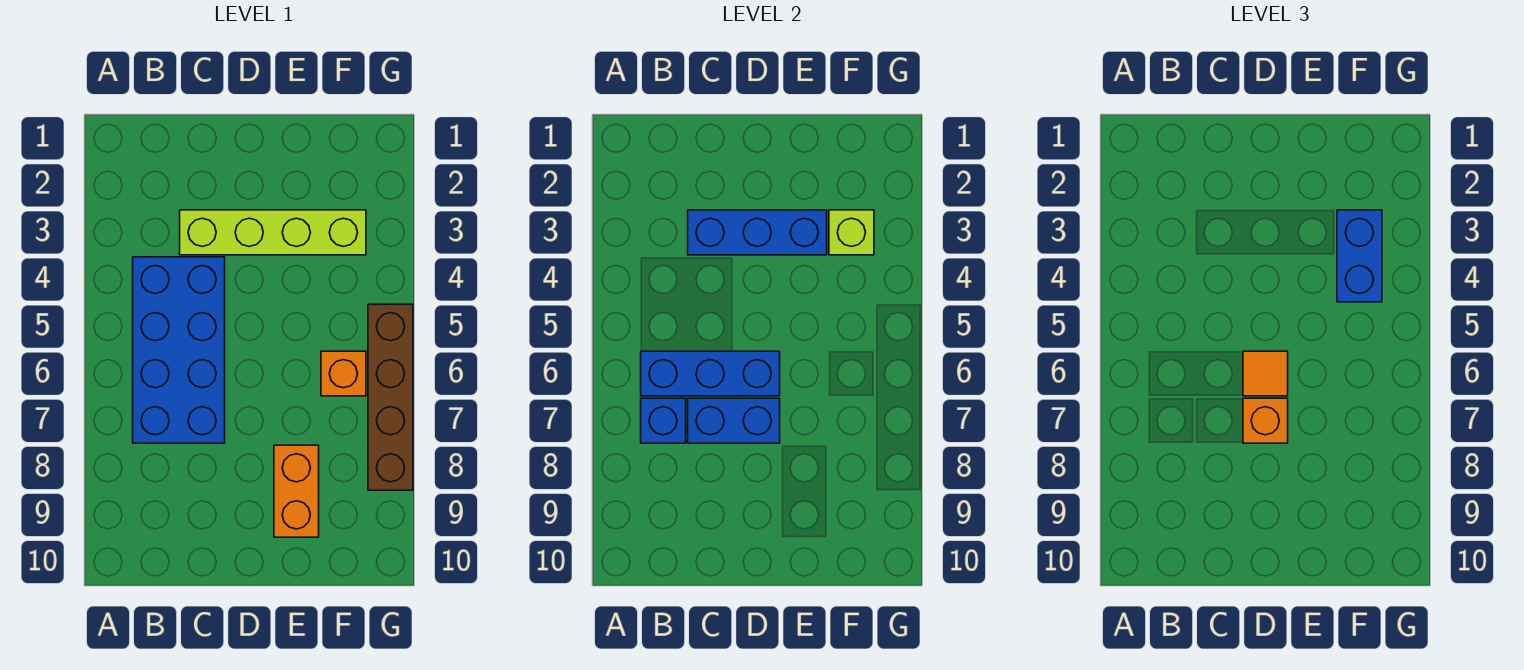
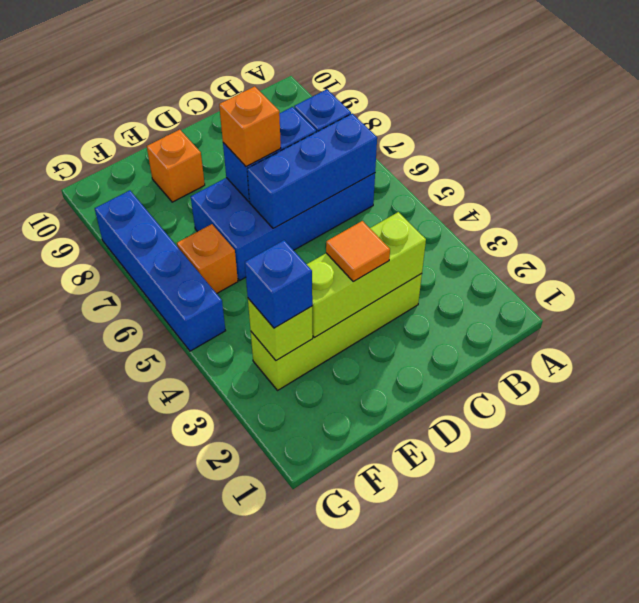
blue 2x4 brick [133,257,225,443] -> blue 2x4 brick turned to [191,173,375,280]
blue 1x3 brick [688,210,827,255] -> lime 1x3 brick [307,212,426,337]
orange 1x1 tile [1243,351,1288,396] -> orange 1x1 tile moved to [326,221,390,282]
orange 1x2 brick [274,445,319,537] -> orange 1x1 brick [147,130,205,202]
blue 1x2 brick [1337,210,1382,302] -> blue 1x1 brick [245,240,312,328]
brown 1x4 brick [368,304,413,490] -> blue 1x4 brick [95,190,226,351]

